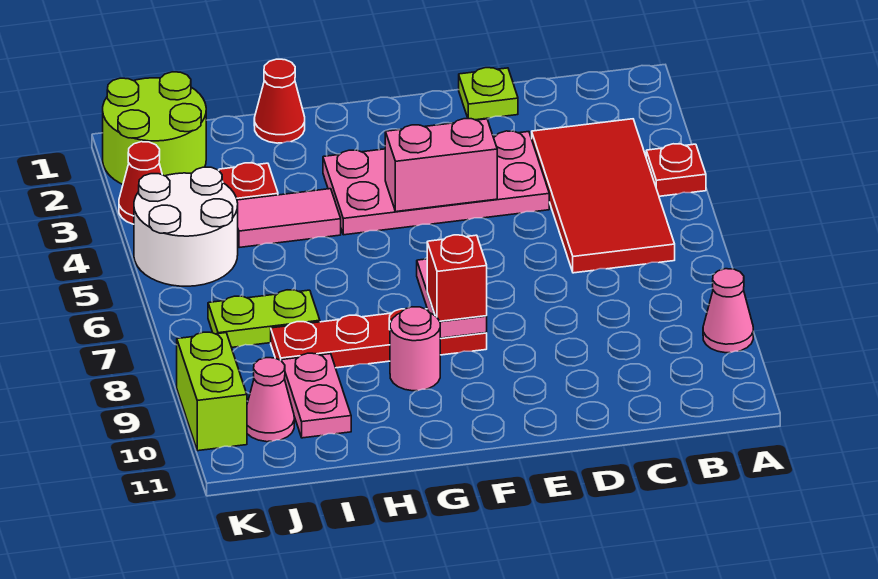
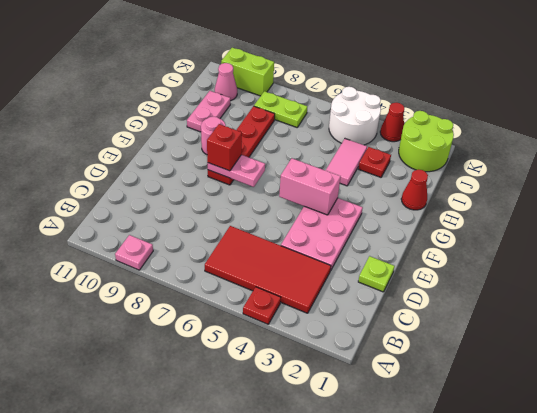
pink 1x1 cone [703,269,753,353] -> pink 1x1 plate [115,235,153,270]
pink 2x4 plate [323,131,549,235] -> pink 2x3 plate [281,198,363,271]
pink 1x2 brick [385,119,497,212] -> pink 1x2 brick turned to [279,158,341,215]
lime 1x2 plate [208,290,320,347] -> lime 1x2 plate turned to [254,91,307,127]
pink 1x2 plate [281,353,351,438] -> pink 1x2 plate turned to [187,91,230,132]

